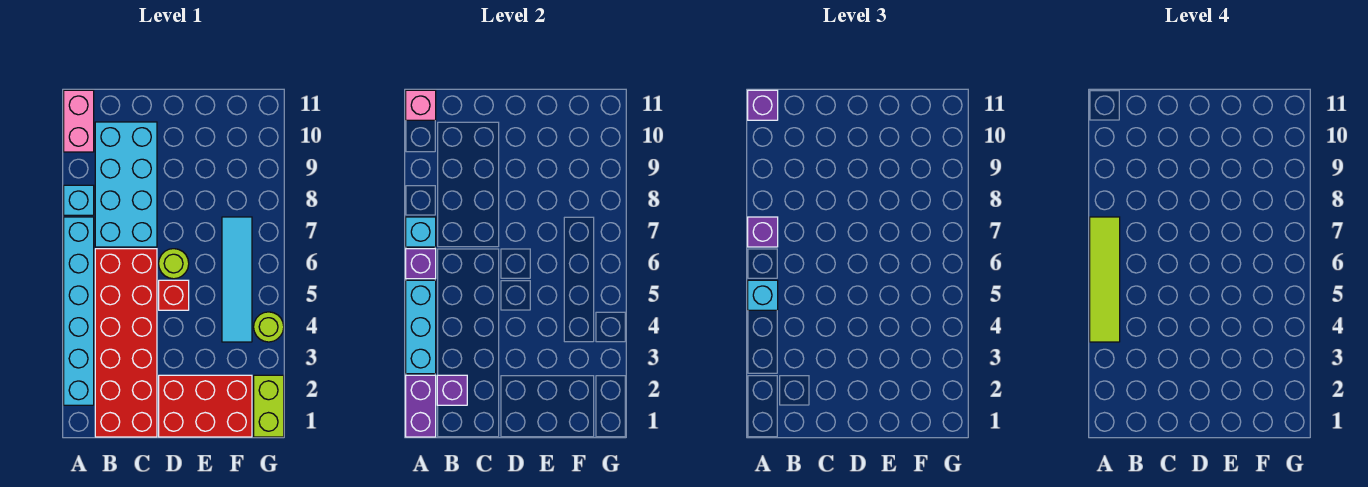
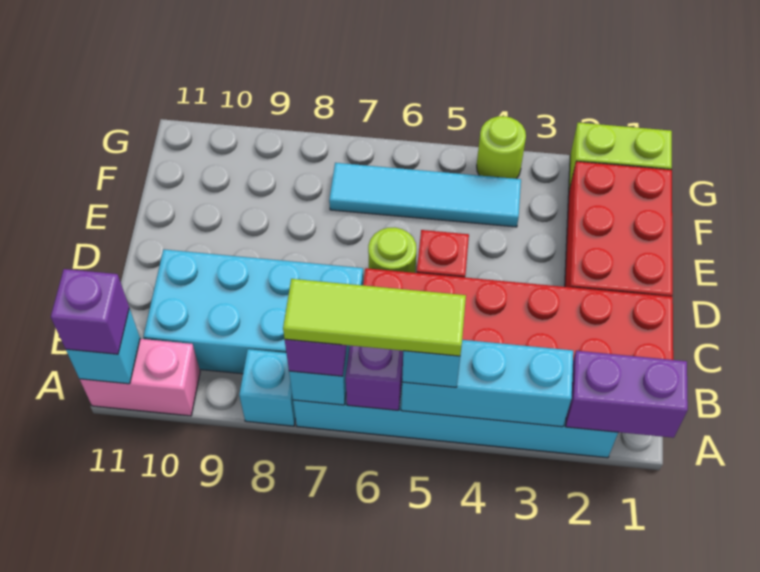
lime 1x4 tile [1090,217,1120,342] -> lime 1x3 tile [283,279,466,356]
pink 1x1 brick [406,90,436,120] -> cyan 1x1 brick [66,308,140,384]
purple 1x1 brick [437,375,467,405] -> none

